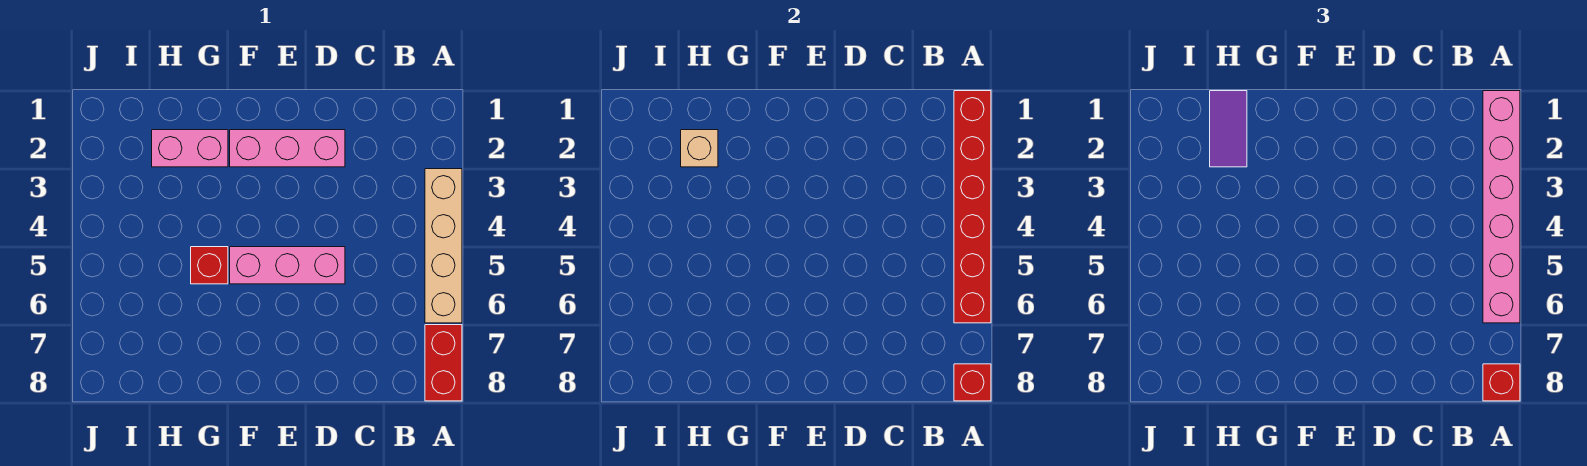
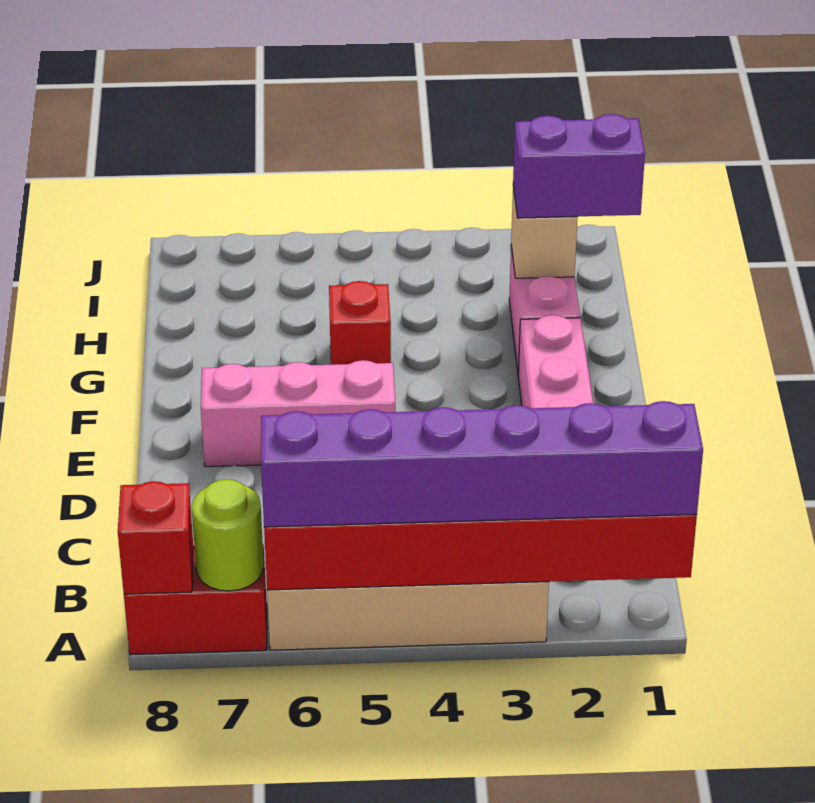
pink 1x6 brick [1483,91,1520,323] -> purple 1x6 brick [261,401,703,527]
none -> lime 1x1 round brick [192,479,264,591]
red 1x1 brick [1483,364,1520,401] -> none
pink 1x3 brick [230,247,345,284] -> pink 1x3 brick turned to [201,360,395,467]
purple 1x2 tile [1210,91,1247,167] -> purple 1x2 brick [513,114,645,218]

